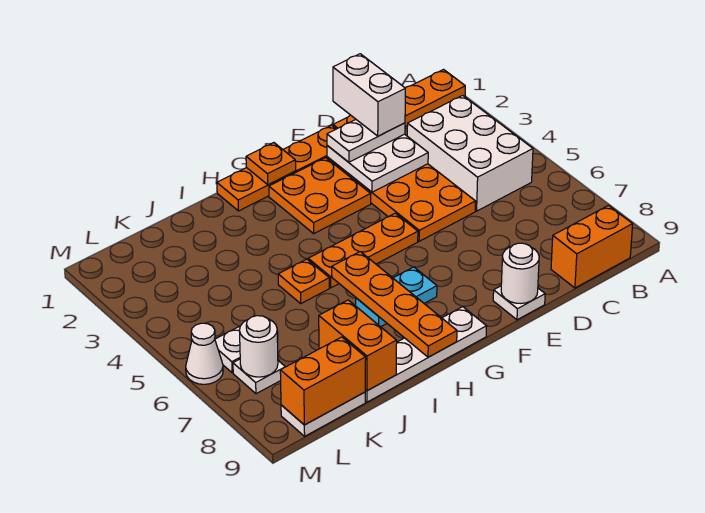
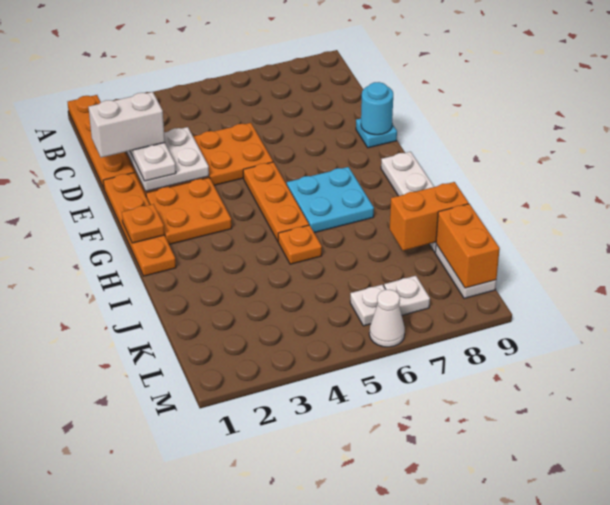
white 2x3 brick [407,95,533,211] -> none
orange 1x2 brick [551,206,633,288] -> none
white 1x1 plate [493,286,545,320] -> cyan 1x1 plate [356,119,397,148]
white 1x1 round brick [501,243,539,303] -> cyan 1x1 round brick [361,82,393,135]
cyan 1x2 plate [356,267,437,327] -> cyan 2x2 plate [287,167,374,233]
orange 1x4 plate [332,252,457,357] -> none
white 1x1 round brick [239,316,278,377] -> none

